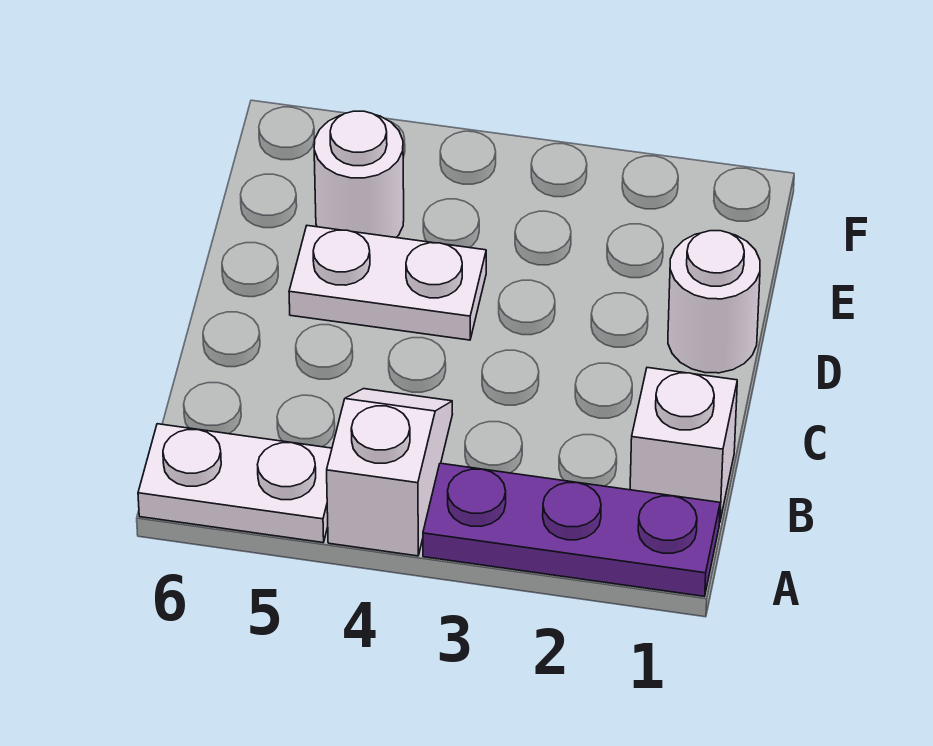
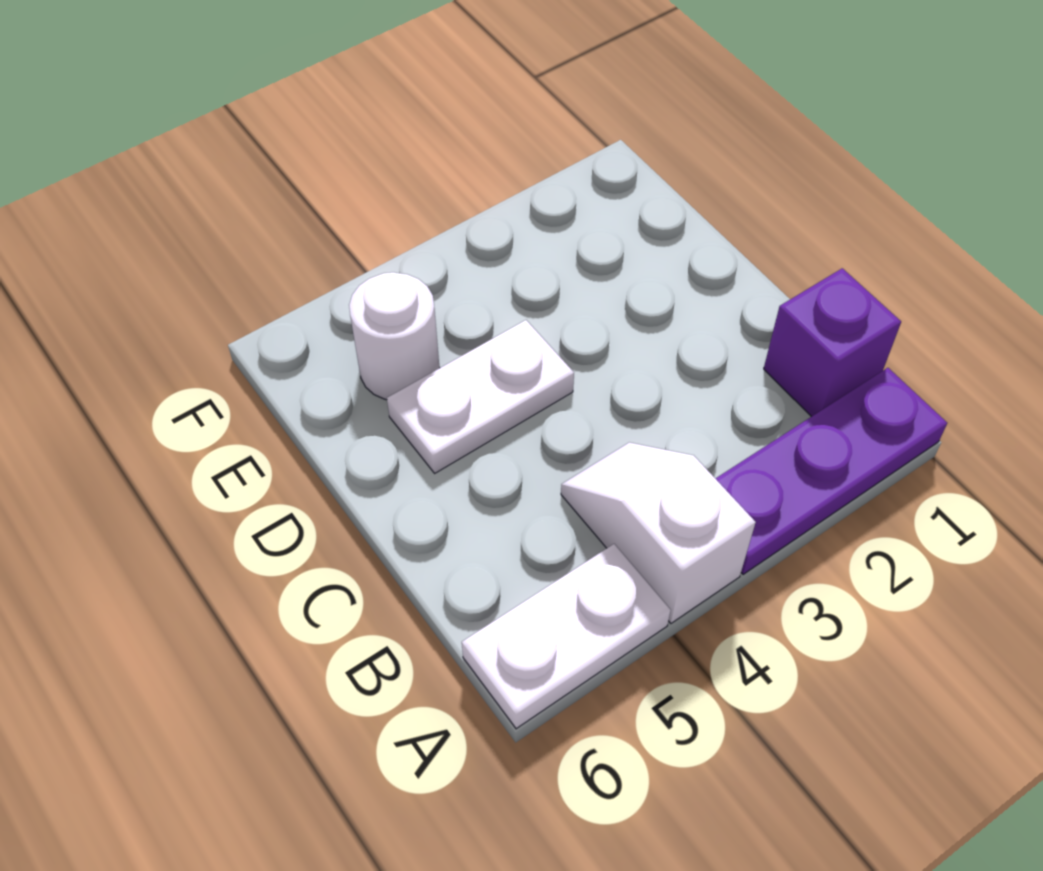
white 1x1 brick [630,368,737,523] -> purple 1x1 brick [764,268,901,417]
white 1x1 round brick [668,231,760,373] -> none

